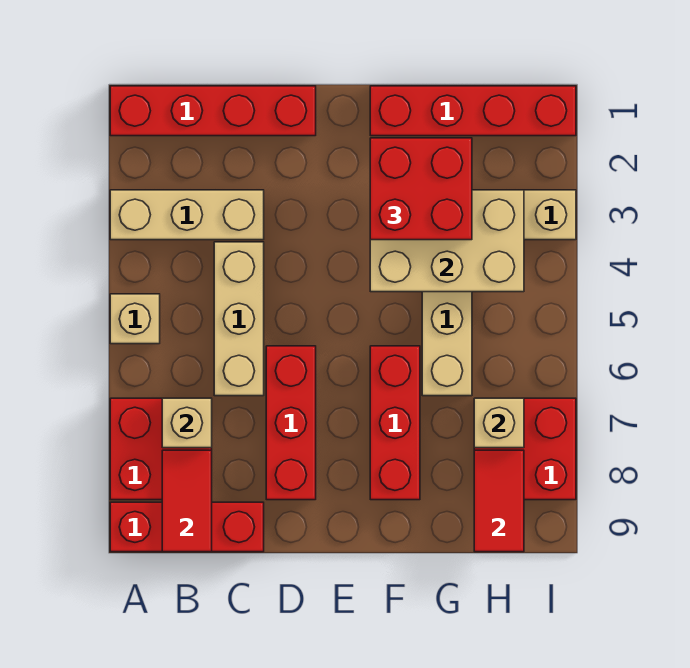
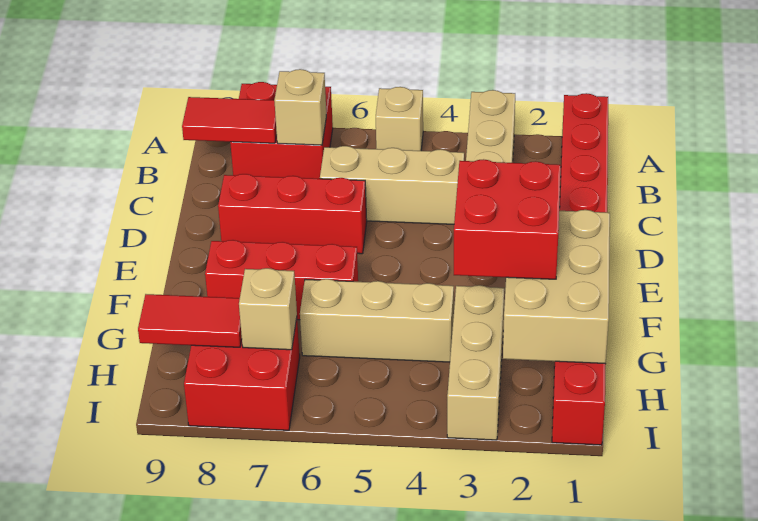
red 1x3 brick [110,502,264,552] -> none
tan 2x3 brick [370,190,524,292] -> tan 2x3 brick moved to [503,210,610,364]

